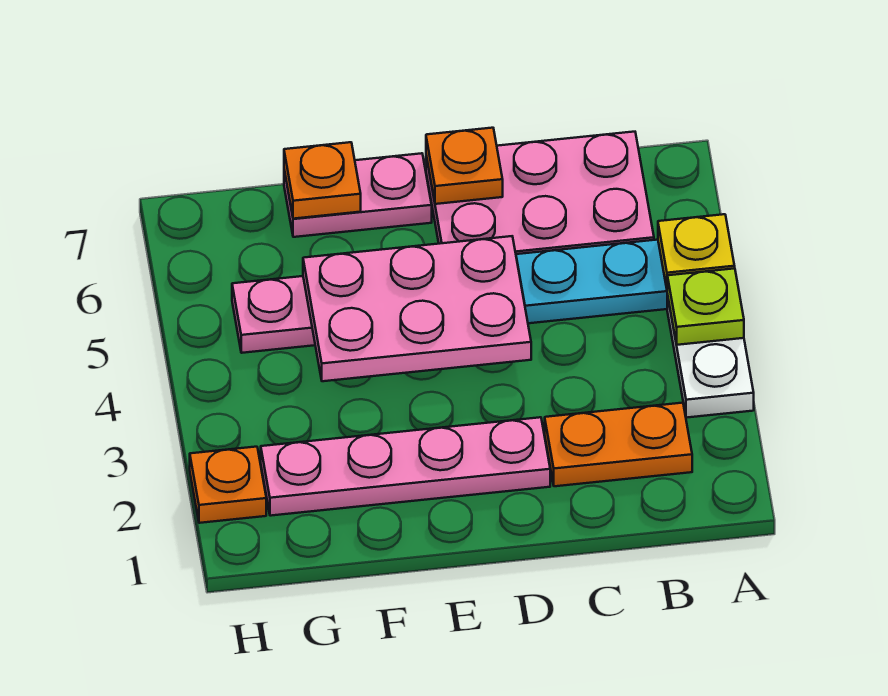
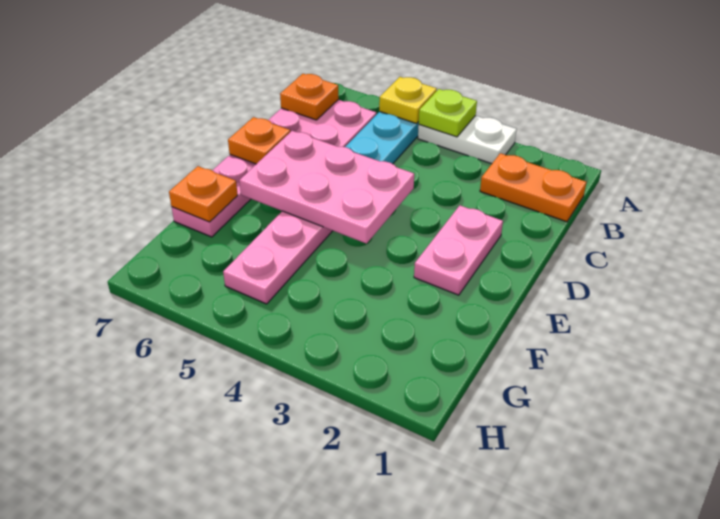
orange 1x2 plate [545,403,692,486] -> orange 1x2 plate turned to [480,153,586,222]
pink 1x4 plate [261,417,550,516] -> pink 1x2 plate [414,205,503,295]
pink 2x3 plate [303,236,531,381] -> pink 2x3 plate turned to [239,131,414,244]
orange 1x1 plate [190,447,266,523] -> orange 1x1 plate moved to [280,74,339,120]

